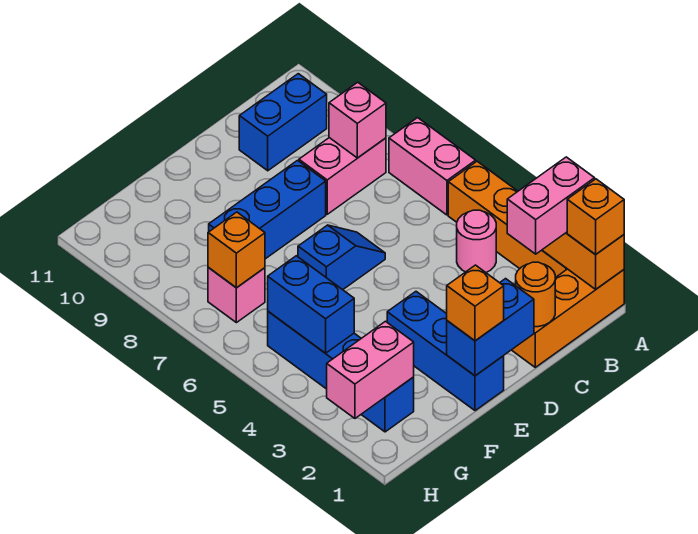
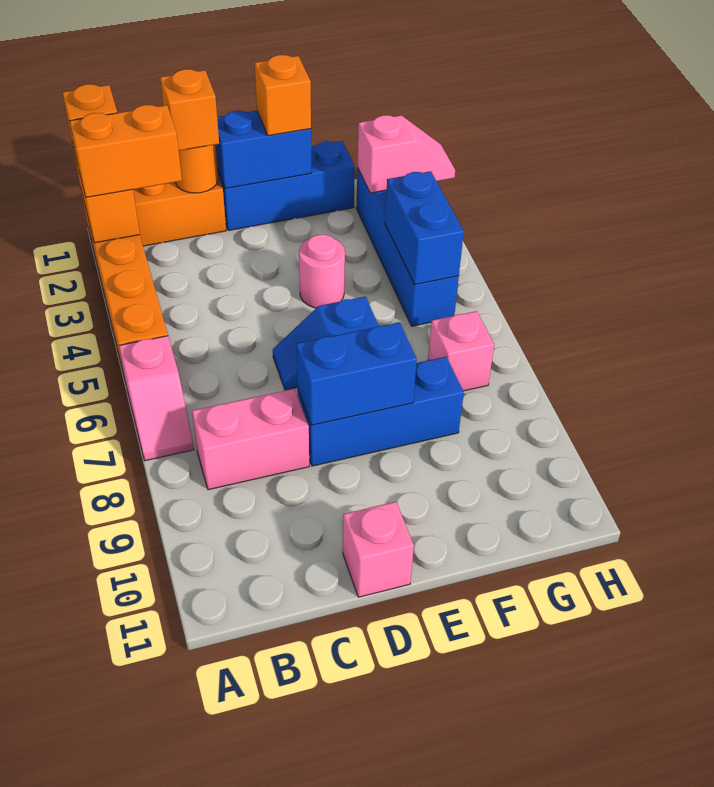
pink 1x2 brick [507,157,595,254] -> orange 1x2 brick [70,105,182,197]
pink 1x2 brick [389,118,476,215] -> pink 1x2 slope [119,336,194,461]
pink 1x1 round brick [457,210,496,272] -> pink 1x1 round brick moved to [299,235,345,308]
pink 1x1 brick [329,82,386,158] -> pink 1x1 brick moved to [343,502,414,597]
blue 1x2 brick [239,74,327,171] -> blue 1x2 brick moved to [296,322,417,425]
blue 1x3 brick [387,292,504,411] -> blue 1x3 brick turned to [218,141,355,230]
pink 1x2 brick [327,321,414,418] -> pink 1x2 slope [358,115,455,193]
orange 1x1 brick [208,212,265,288] -> orange 1x1 brick moved to [160,69,219,151]

